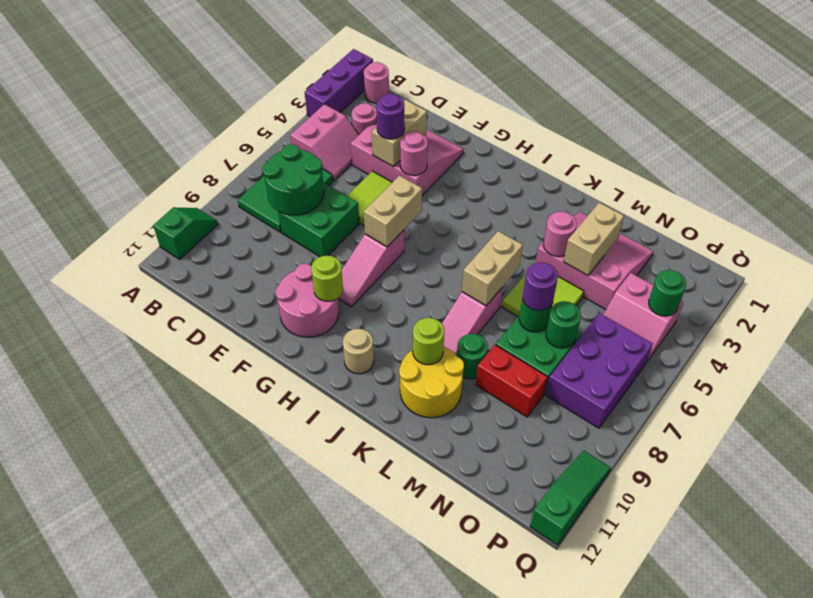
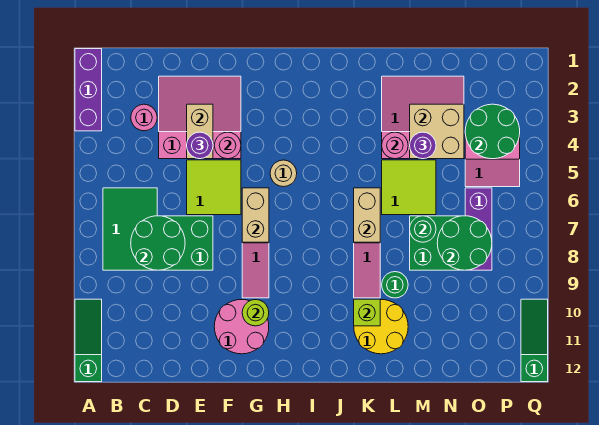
green 1x2 slope [153,207,218,259] -> green 1x3 slope [75,299,102,382]
pink 1x1 round brick [364,62,389,103] -> none
pink 2x2 slope [290,104,359,181] -> none
tan 1x1 round brick [343,329,374,374] -> tan 1x1 round brick moved to [270,160,297,187]
lime 1x1 round brick [413,318,444,365] -> lime 1x1 brick [354,299,380,326]
tan 1x2 brick [564,203,624,275] -> tan 2x2 brick [410,104,464,159]
purple 1x1 round brick [523,263,558,311] -> purple 1x1 round brick moved to [410,132,436,159]
red 1x2 brick [476,345,548,417] -> none
green 1x1 round brick [546,301,581,348] -> green 2x2 round brick [437,216,492,270]
purple 2x3 brick [546,313,653,428] -> purple 1x3 brick [465,188,492,270]
green 1x1 round brick [649,270,686,316] -> green 2x2 round brick [465,104,520,159]

